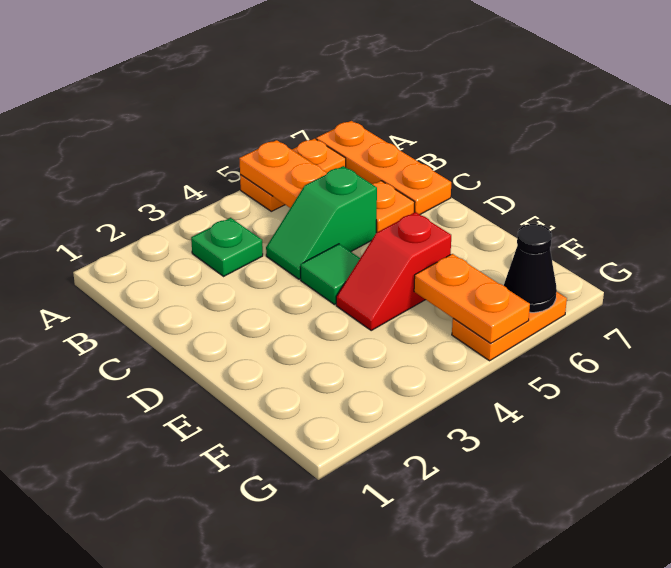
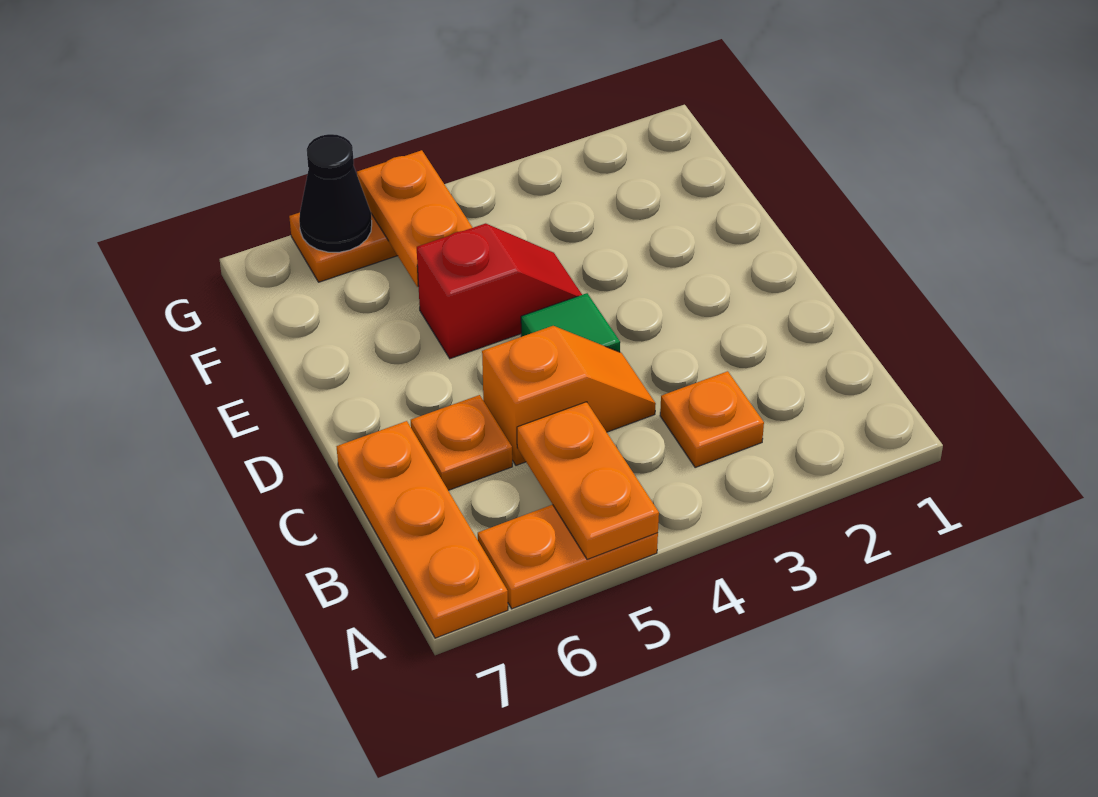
green 1x1 plate [191,218,263,276] -> orange 1x1 plate [660,371,764,468]
green 1x2 slope [266,166,377,279] -> orange 1x2 slope [482,326,656,465]

